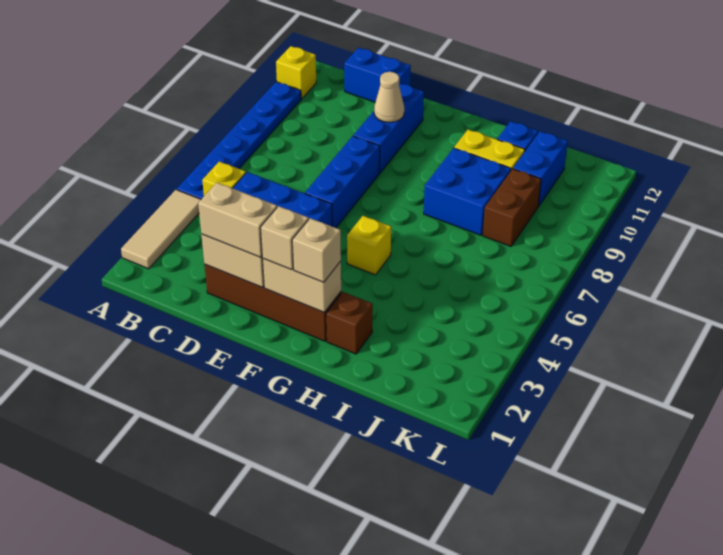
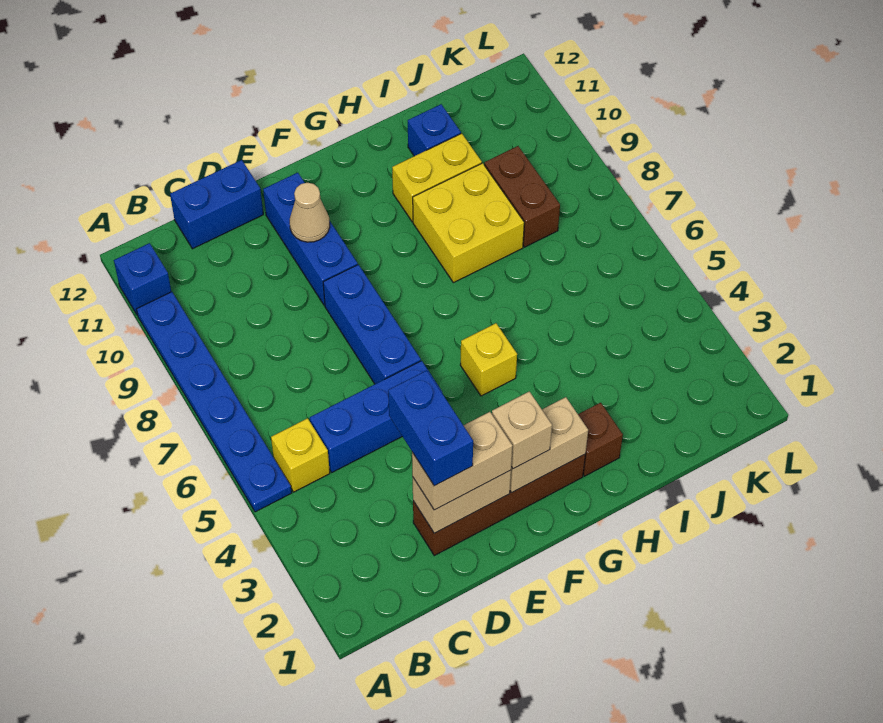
tan 1x3 tile [121,190,201,269] -> none
yellow 1x1 brick [276,46,316,99] -> blue 1x1 brick [114,243,171,315]
tan 1x1 brick [292,218,341,282] -> none
blue 2x2 brick [424,148,511,235] -> yellow 2x2 brick [413,163,524,283]
blue 1x2 brick [513,131,568,206] -> blue 1x2 brick moved to [388,370,473,486]

